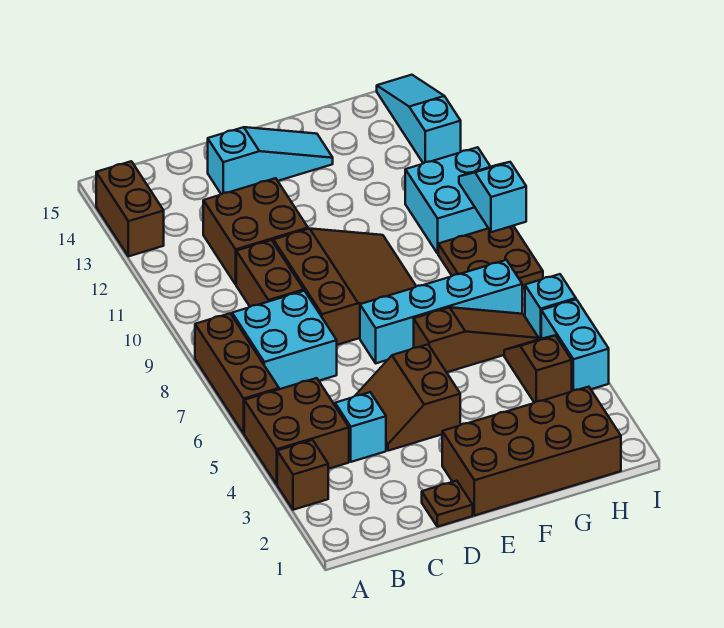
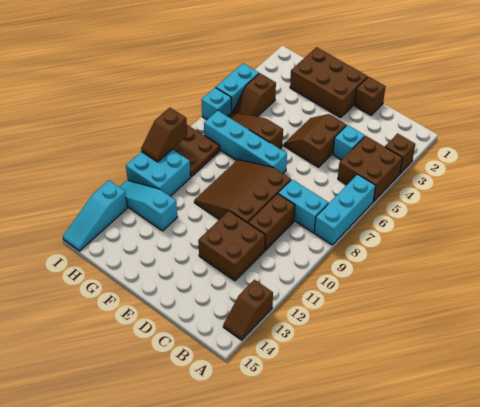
brown 1x3 brick [195,313,279,433] -> cyan 1x3 brick [314,174,376,245]
brown 1x2 brick [96,161,164,256] -> brown 1x2 slope [223,280,273,340]
cyan 2x2 brick [232,291,337,389] -> cyan 1x2 brick [278,180,329,233]
brown 1x1 plate [422,481,473,527] -> brown 1x1 brick [354,77,386,115]
brown 2x2 slope [356,344,460,451] -> brown 2x2 slope turned to [284,114,347,167]
cyan 1x3 slope [208,127,333,194] -> cyan 1x3 slope moved to [119,180,178,231]
brown 2x4 brick [442,387,621,516] -> brown 2x3 brick [290,47,368,118]
cyan 1x2 slope [459,162,526,232] -> brown 1x2 slope [141,108,187,162]

